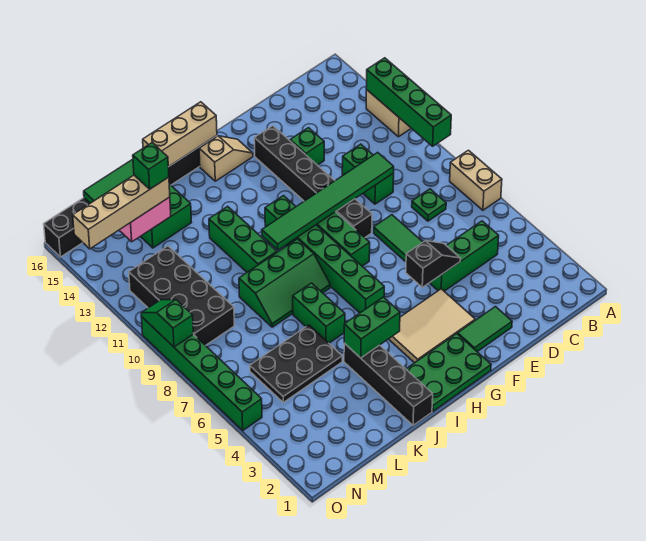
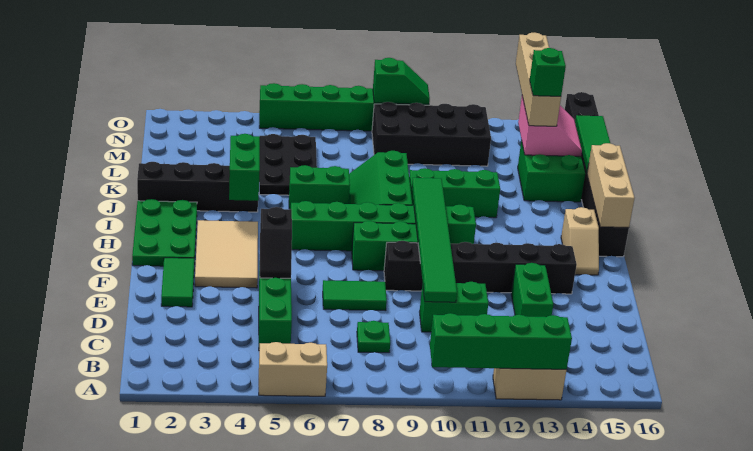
tan 1x2 brick [450,150,502,210] -> tan 1x2 brick moved to [259,342,327,396]
green 1x1 brick [290,128,324,165] -> green 1x2 brick [511,263,553,317]

